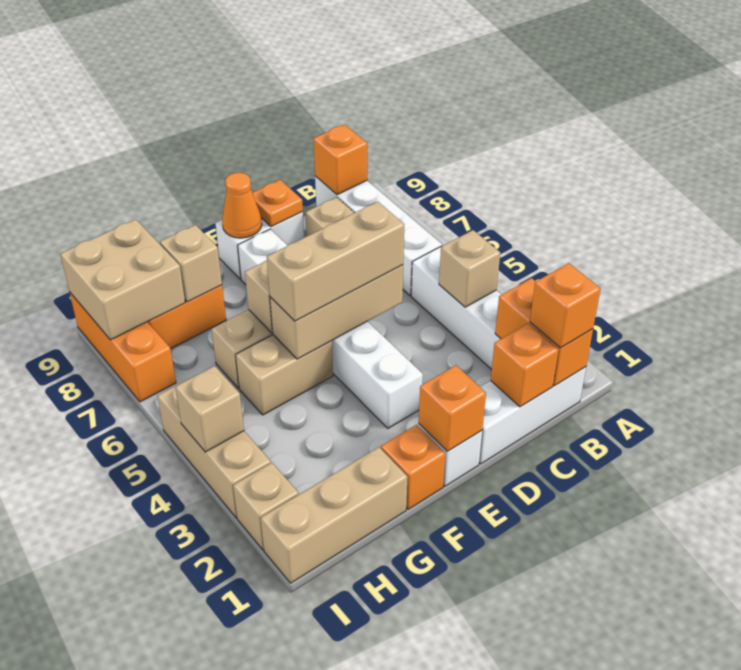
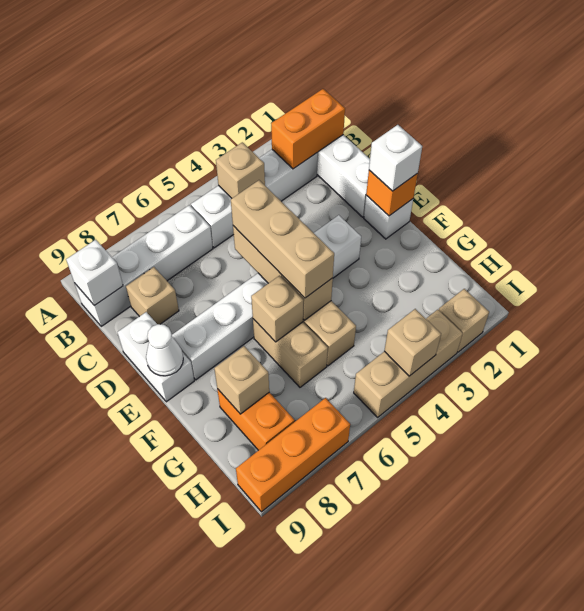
orange 1x1 brick [530,263,600,348] -> none
orange 1x1 brick [314,124,367,195] -> white 1x1 brick [66,240,123,306]
orange 1x1 brick [491,324,558,407] -> none
orange 1x1 plate [253,180,303,227] -> none
none -> white 1x1 brick [369,125,422,191]
orange 1x1 cone [222,173,262,238] -> white 1x1 cone [146,324,183,376]
orange 1x1 brick [381,425,445,509] -> none
tan 1x3 brick [261,447,407,583] -> none
tan 2x2 brick [60,219,185,340] -> none

